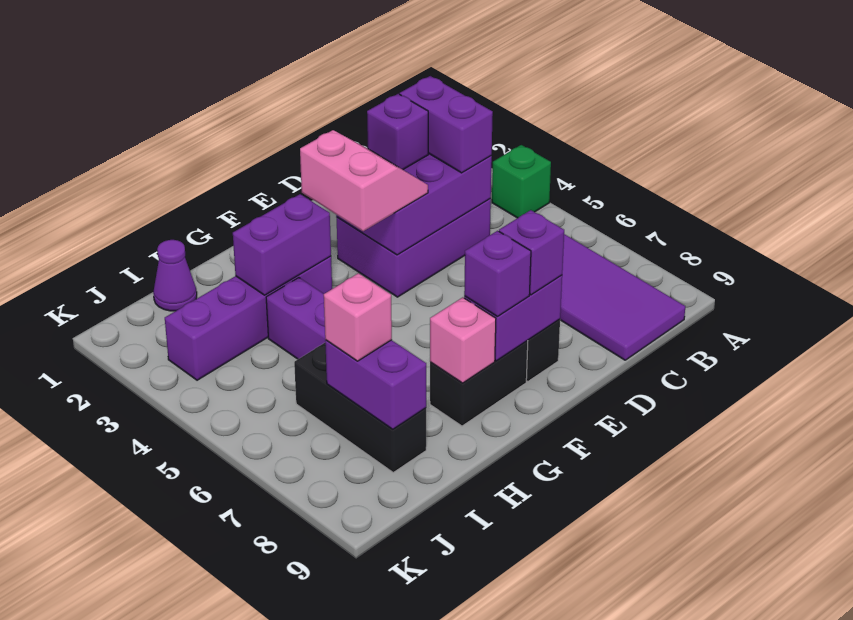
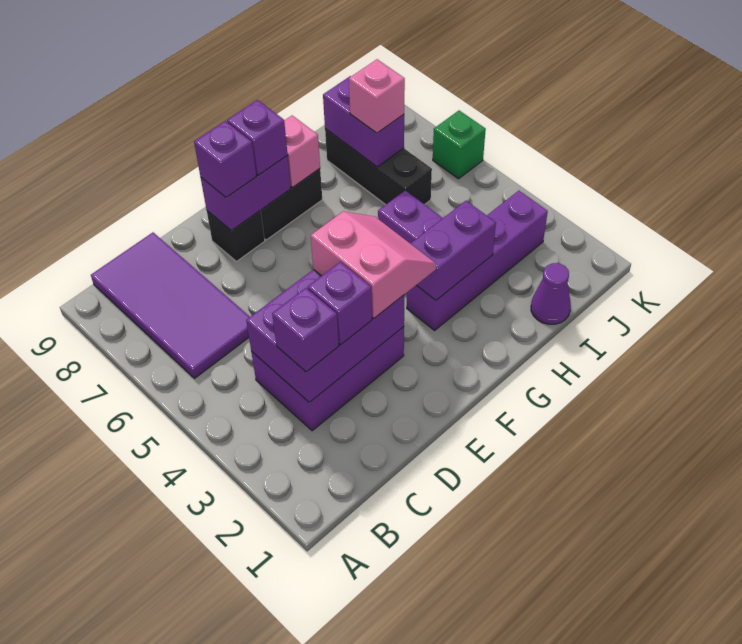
green 1x1 brick [492,145,551,218] -> green 1x1 brick moved to [433,111,486,179]
purple 1x2 brick [400,76,493,173] -> purple 1x1 brick [272,288,339,372]
pink 2x2 slope [300,130,428,231] -> pink 2x2 slope turned to [311,211,436,318]

